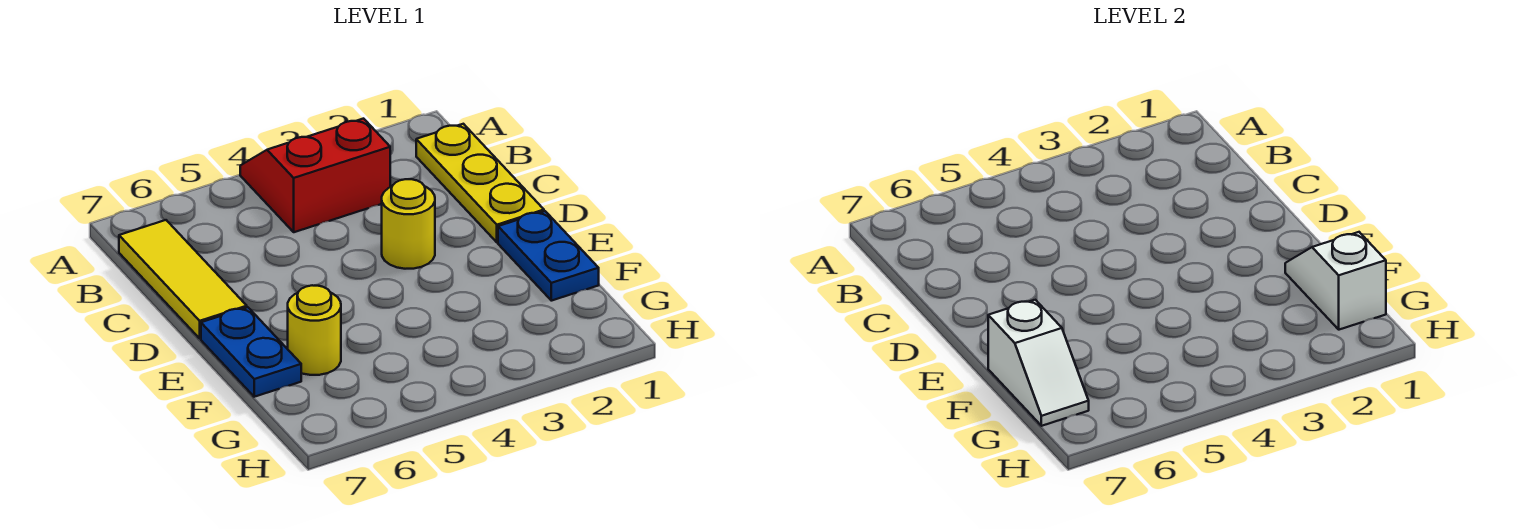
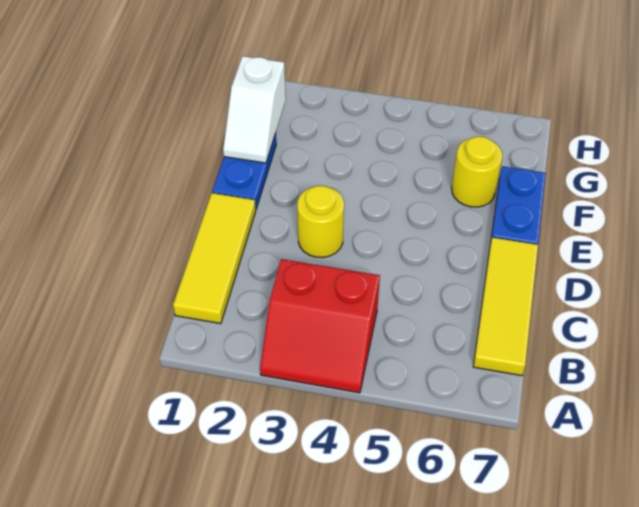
yellow 1x3 plate [416,124,544,242] -> yellow 1x3 tile [173,193,256,324]
white 1x2 slope [988,300,1089,426] -> none

